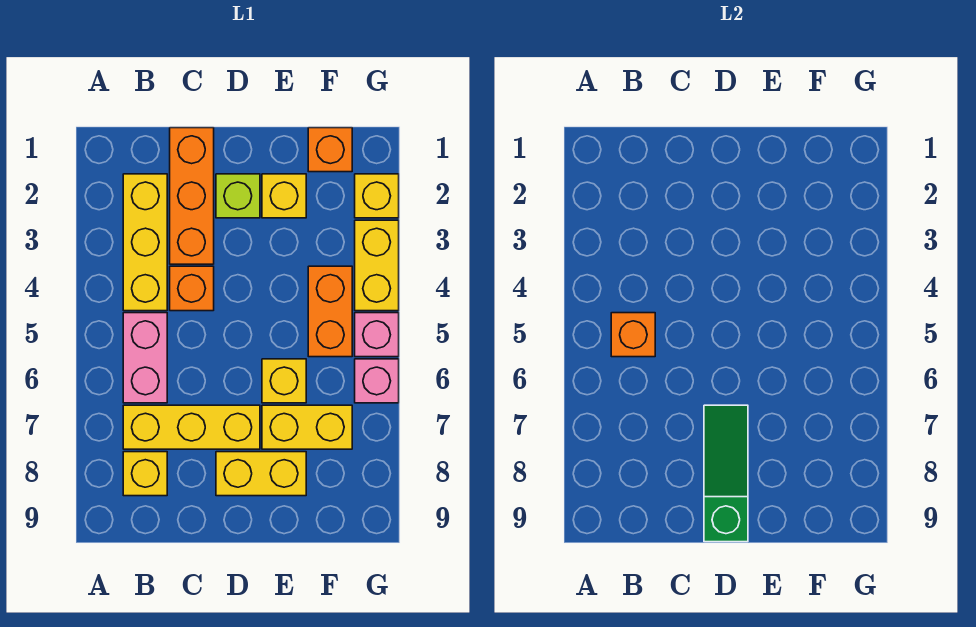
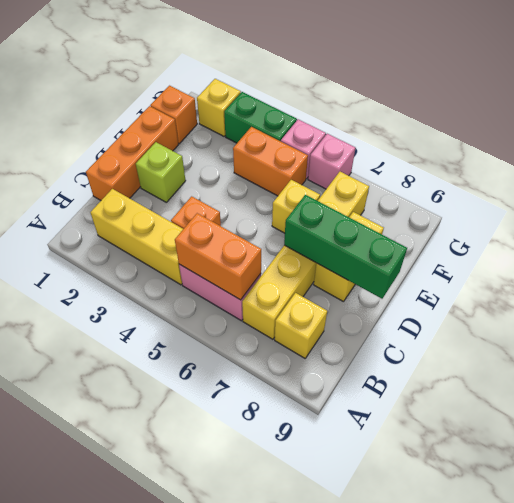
orange 1x1 brick [611,313,655,357] -> orange 1x2 brick [175,213,261,300]
orange 1x3 brick [170,128,214,264] -> orange 1x3 brick turned to [86,106,178,200]
green 1x3 slope [704,405,748,542] -> green 1x3 brick [284,195,407,299]
yellow 1x1 brick [262,174,306,218] -> none
yellow 1x2 brick [355,220,399,311] -> green 1x2 brick [224,92,297,143]

